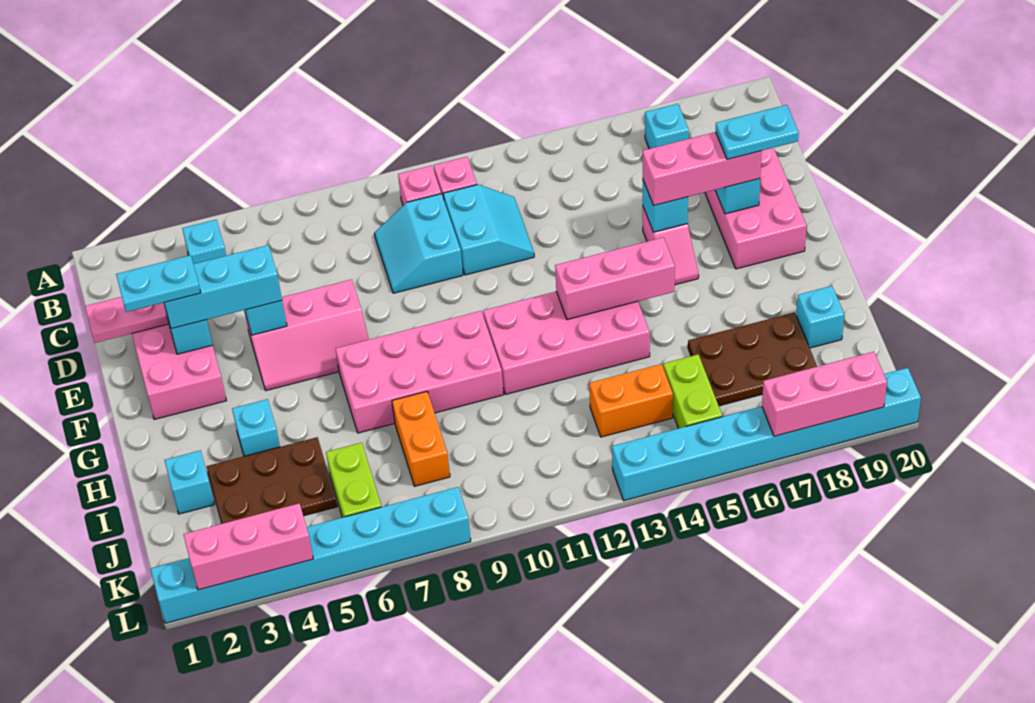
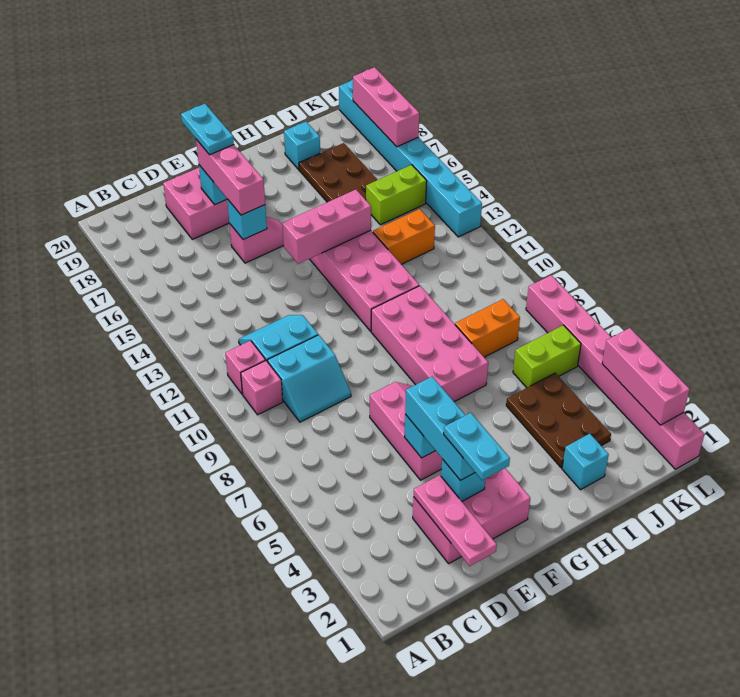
cyan 1x1 brick [182,220,226,264] -> none
cyan 1x1 brick [645,104,689,149] -> none
pink 1x3 brick [555,237,675,320] -> pink 1x3 brick turned to [282,190,371,264]
cyan 1x1 brick [232,399,280,456] -> none
orange 1x2 brick [589,364,673,437] -> orange 1x2 brick turned to [373,209,435,264]
cyan 1x8 brick [150,487,471,623] -> pink 1x8 brick [526,275,704,469]

